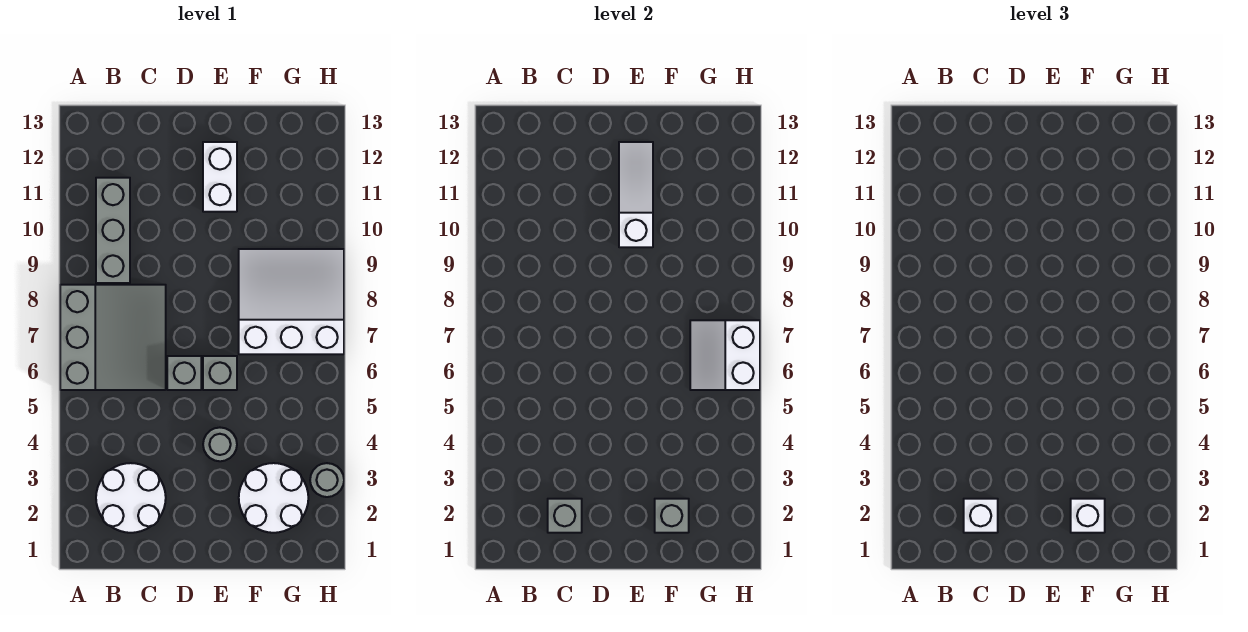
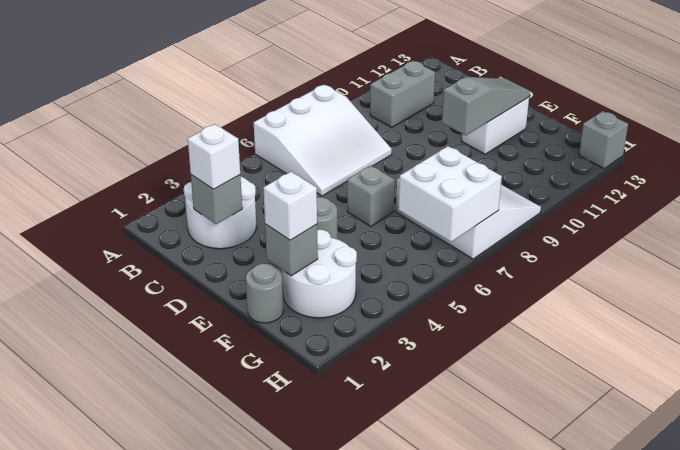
grey 3x3 slope [60,285,166,390] -> white 3x3 slope [254,85,392,196]
grey 1x3 brick [96,178,130,283] -> grey 1x2 brick [370,61,435,127]
grey 1x1 brick [167,356,201,390] -> grey 1x1 brick moved to [579,111,628,168]
white 1x3 slope [619,142,653,247] -> grey 1x3 slope [442,77,530,135]
white 2x2 slope [690,320,760,390] -> white 2x2 brick [398,146,502,242]
grey 1x1 round brick [310,463,344,497] -> grey 1x1 round brick moved to [246,264,283,323]

